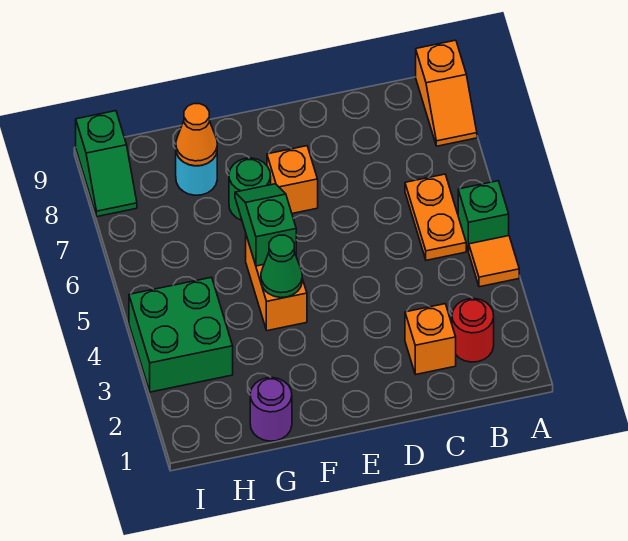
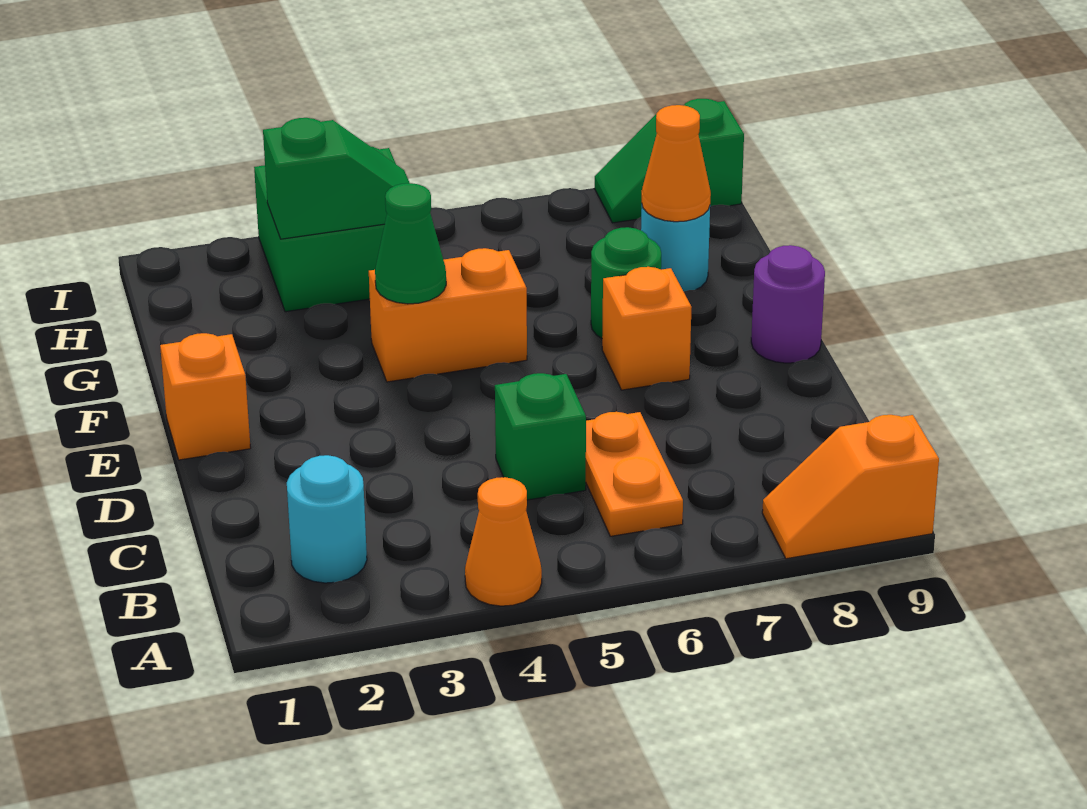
orange 1x1 tile [468,236,519,287] -> orange 1x1 cone [465,477,542,606]
green 1x1 brick [458,181,509,251] -> green 1x1 brick moved to [495,373,586,500]
red 1x1 round brick [452,299,494,362] -> cyan 1x1 round brick [287,455,367,583]
orange 1x2 plate [405,174,466,260] -> orange 1x2 plate turned to [586,412,683,536]
orange 1x1 brick [405,304,456,375] -> orange 1x1 brick moved to [160,333,251,460]
green 1x2 slope [235,184,296,266] -> green 1x2 slope moved to [263,118,409,239]
purple 1x1 round brick [250,378,292,441] -> purple 1x1 round brick moved to [751,245,825,363]

